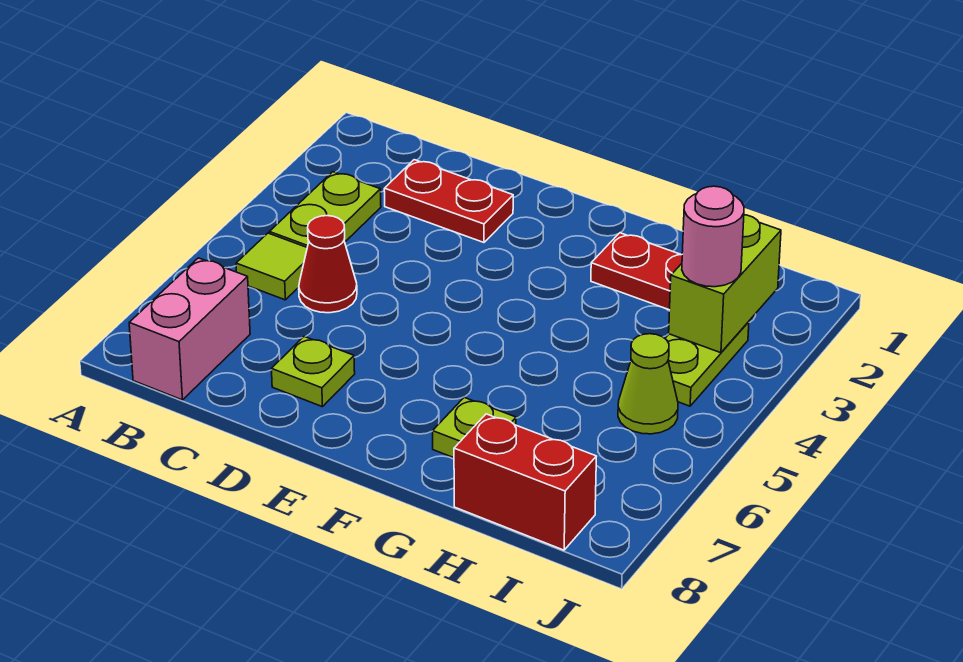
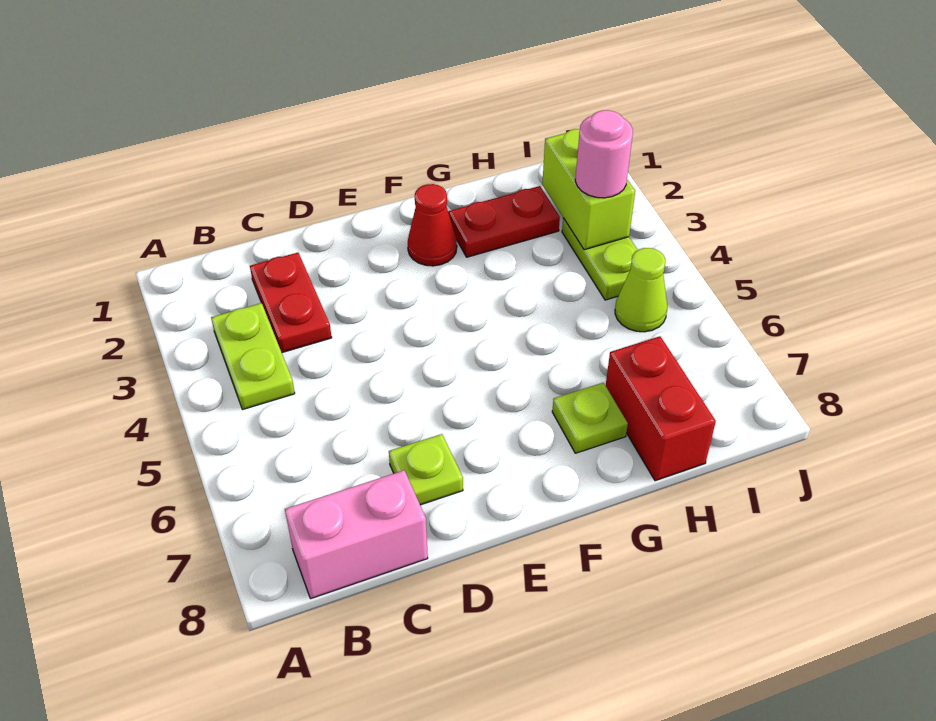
lime 1x1 tile [236,233,307,300] -> none
pink 1x2 brick [129,258,250,400] -> pink 1x2 brick turned to [285,470,428,599]
red 1x2 plate [384,160,513,242] -> red 1x2 plate turned to [250,253,332,353]
red 1x1 cone [299,216,357,313] -> red 1x1 cone moved to [408,184,457,266]
red 1x2 brick [454,414,597,550] -> red 1x2 brick turned to [606,336,716,481]

